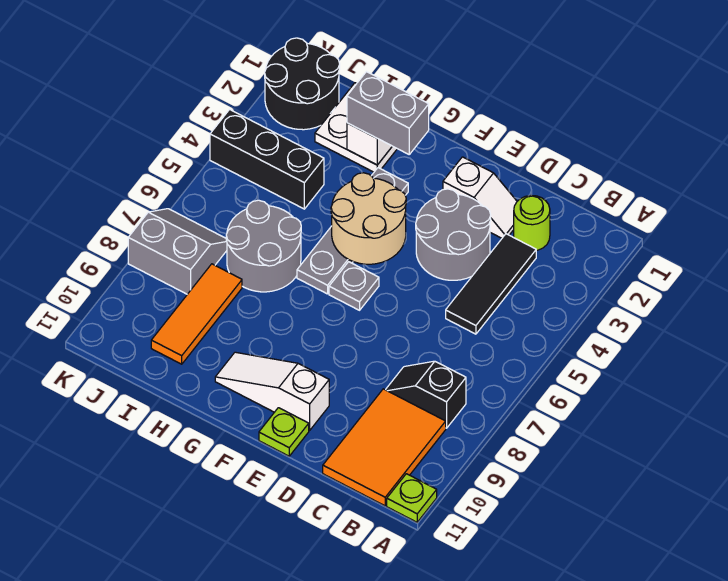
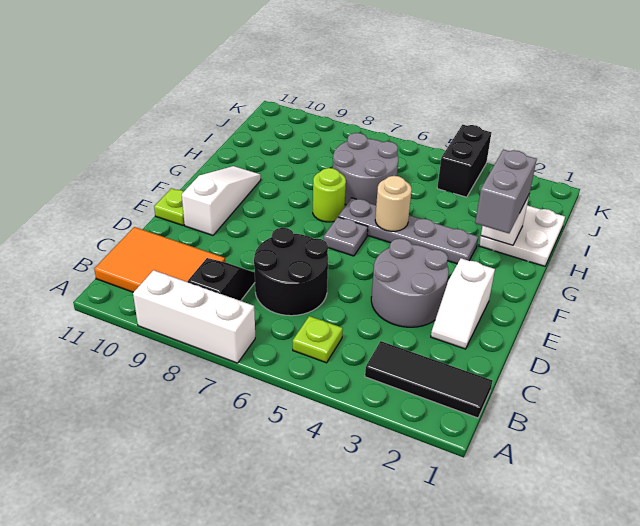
none -> white 1x3 brick [133,270,255,363]
lime 1x1 plate [387,474,437,522] -> lime 1x1 plate moved to [293,316,343,363]
lime 1x1 round brick [514,195,550,251] -> lime 1x1 round brick moved to [313,168,346,222]
black 1x3 tile [446,234,536,334] -> black 1x3 tile moved to [365,341,493,418]
tan 2x2 round brick [331,173,406,264] -> tan 1x1 round brick [375,176,412,231]
black 1x3 brick [210,109,324,209] -> black 1x2 brick [437,125,491,197]
orange 1x3 tile [151,264,242,364] -> none
black 2x2 round brick [265,38,340,130] -> black 2x2 round brick moved to [254,228,328,316]
grey 2x2 slope [128,209,227,294] -> none

